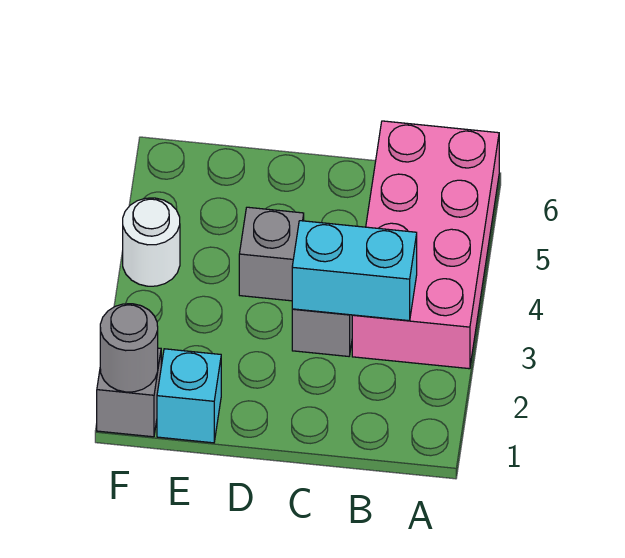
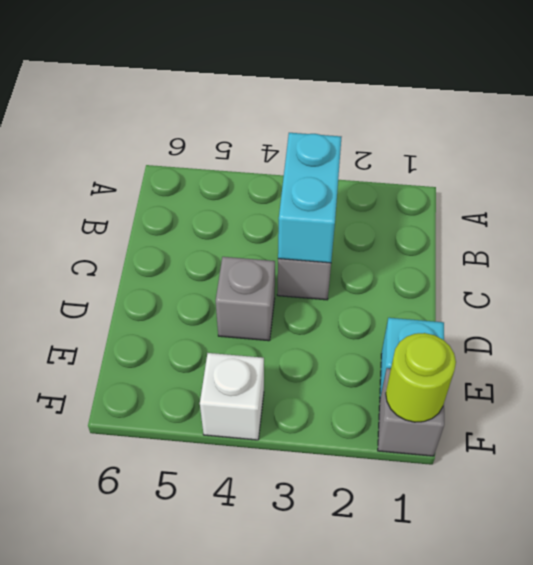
pink 2x4 brick [352,121,499,369] -> none
grey 1x1 round brick [100,304,158,392] -> lime 1x1 round brick [386,333,456,422]
white 1x1 round brick [123,198,180,286] -> white 1x1 brick [200,353,264,440]

